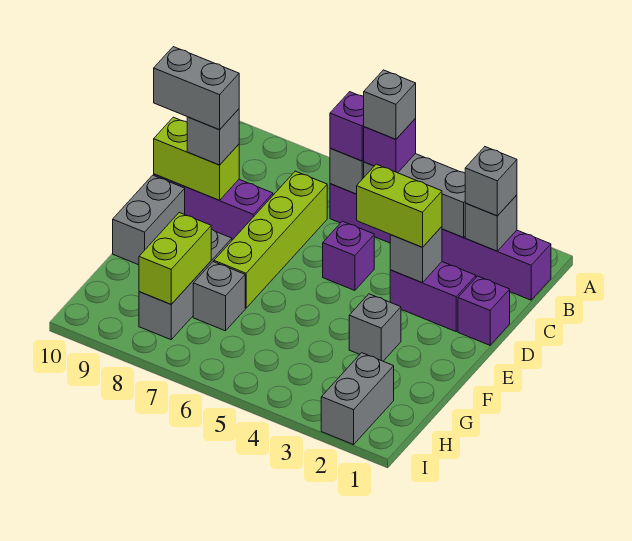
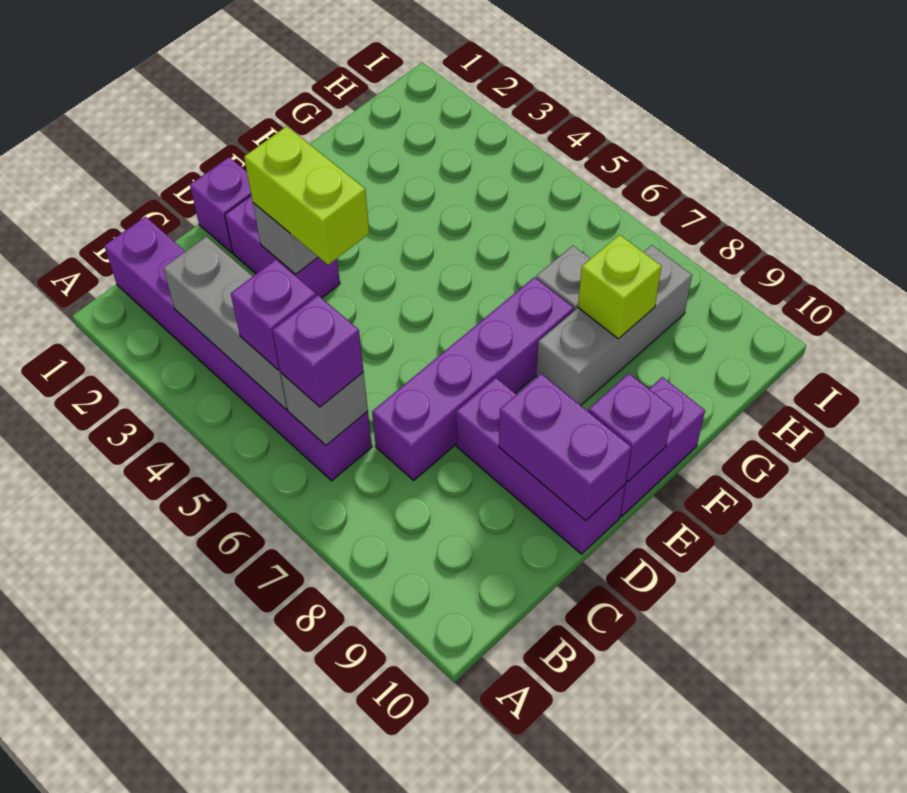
grey 1x1 brick [465,195,517,251] -> none
grey 1x1 brick [465,147,517,216] -> none
grey 1x1 brick [364,70,416,139] -> none
lime 1x4 brick [214,171,327,308] -> purple 1x4 brick [372,277,574,480]
purple 1x1 brick [323,221,374,291] -> purple 1x1 brick moved to [588,373,674,482]
lime 1x2 brick [154,117,239,200] -> purple 1x2 brick [499,374,631,521]
grey 1x1 brick [187,109,239,165] -> none
grey 1x2 brick [154,47,239,130] -> none
grey 1x2 brick [113,175,185,265] -> purple 1x2 brick [620,377,705,516]
grey 1x1 brick [349,294,401,361] -> none
lime 1x2 brick [139,213,211,304] -> lime 1x1 brick [578,235,662,339]
grey 1x2 brick [321,353,394,445] -> none

